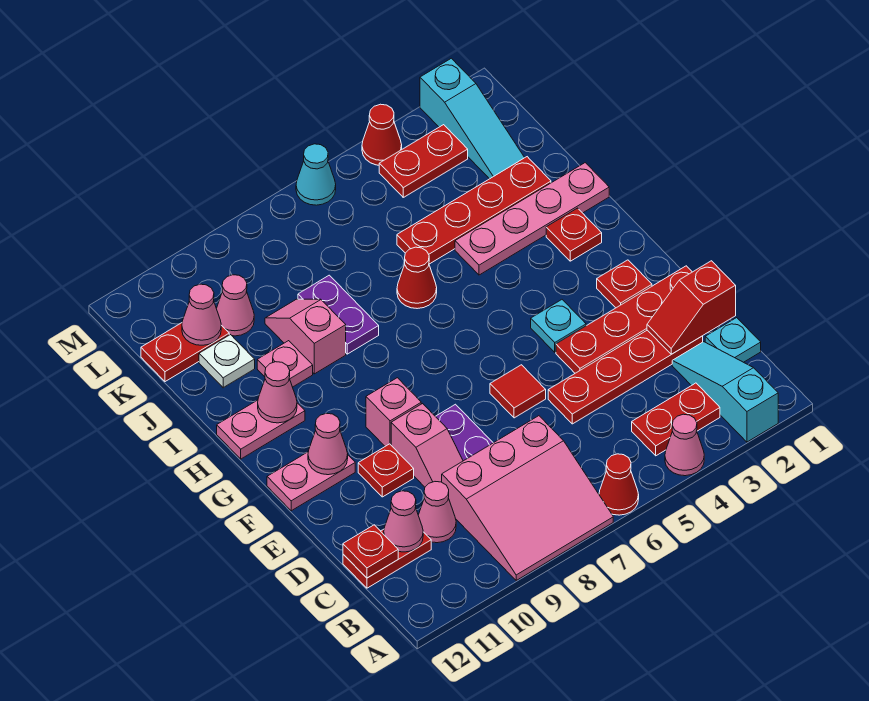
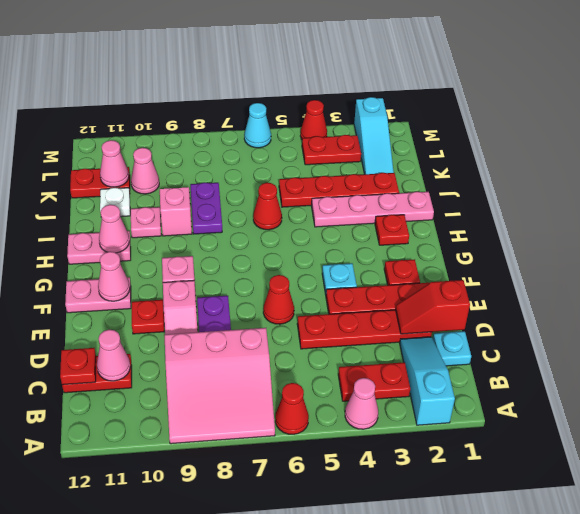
pink 1x1 cone [418,482,456,543] -> none
red 1x1 tile [490,365,546,418] -> red 1x1 cone [263,275,294,324]

